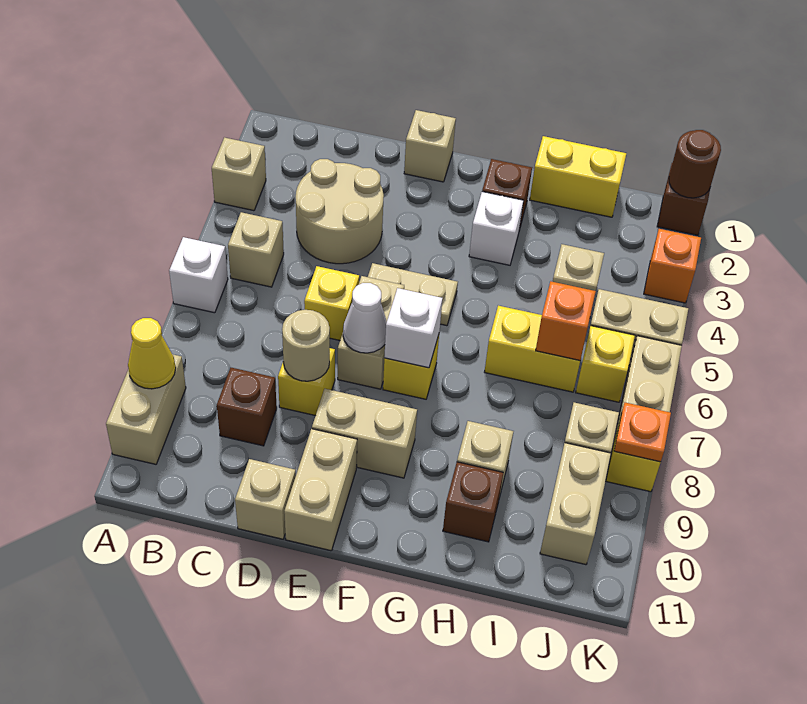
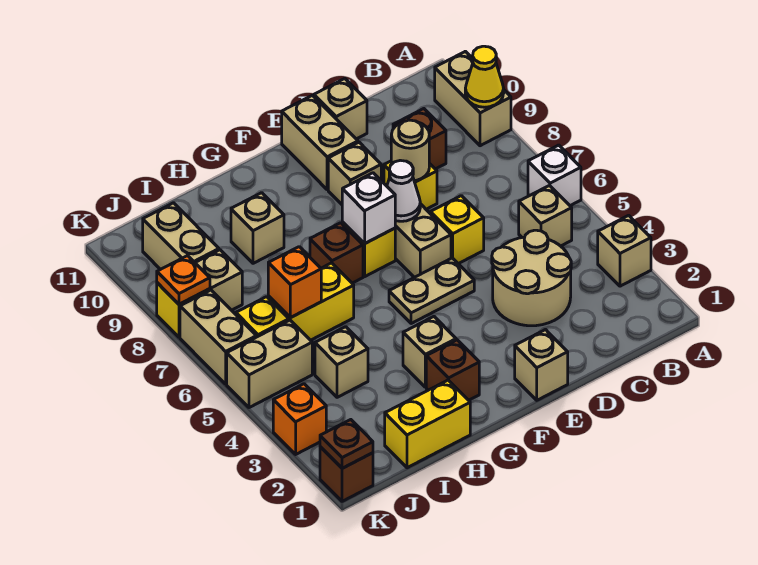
tan 1x2 brick [312,389,417,478] -> tan 1x1 brick [328,142,381,204]
white 1x1 brick [469,192,524,265] -> tan 1x1 brick [403,317,456,387]
brown 1x1 brick [443,462,503,542] -> brown 1x1 brick moved to [310,223,363,283]
brown 1x1 round brick [669,130,721,198] -> brown 1x1 plate [320,420,373,468]

